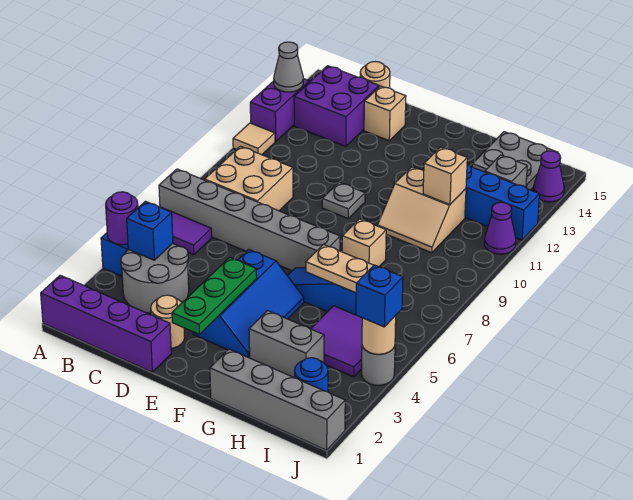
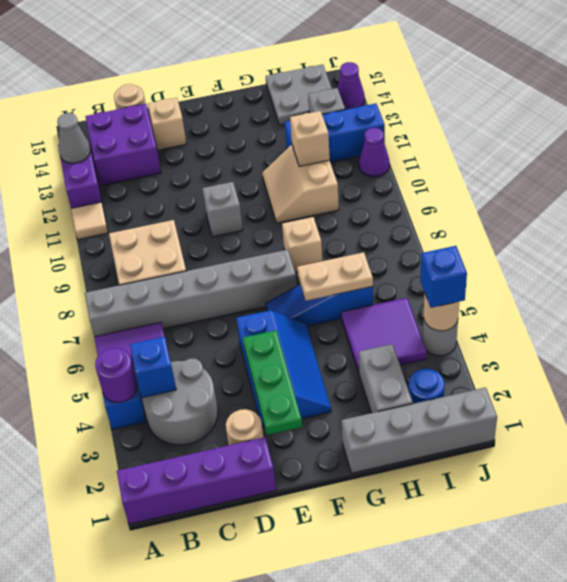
grey 1x1 plate [322,182,365,218] -> grey 1x1 brick [202,182,243,237]
grey 1x2 brick [249,311,324,378] -> grey 1x2 brick turned to [359,344,413,413]
tan 2x2 slope [377,167,466,253] -> tan 2x2 slope turned to [262,145,339,223]

